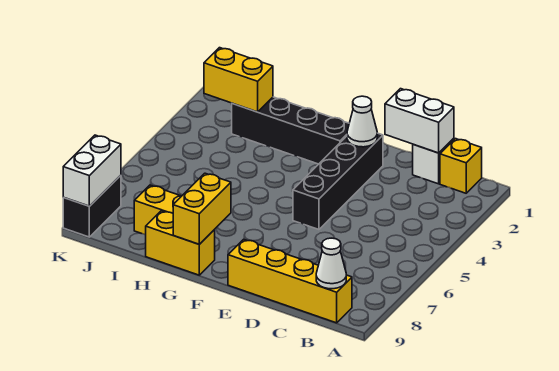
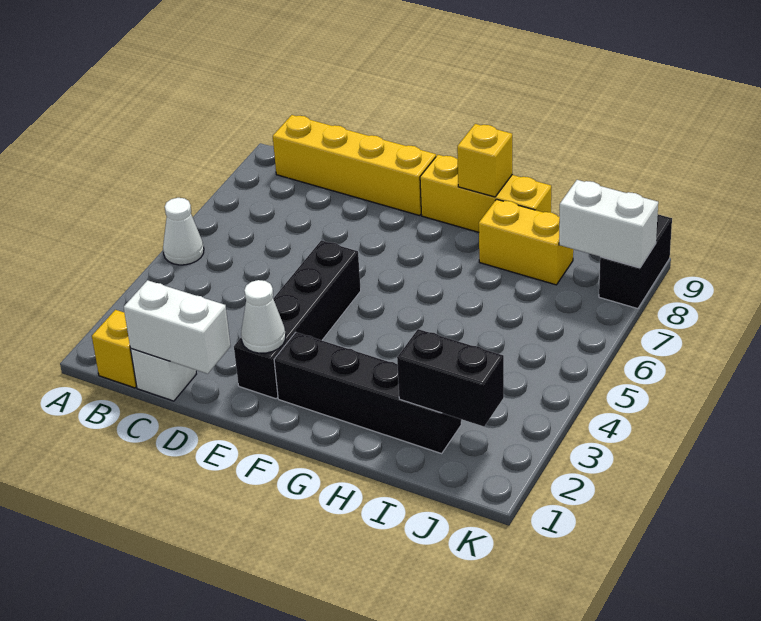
white 1x1 cone [316,238,346,289] -> white 1x1 cone moved to [163,198,204,265]
yellow 1x2 brick [173,173,231,244] -> yellow 1x1 brick [457,124,512,197]
yellow 1x2 brick [146,211,215,275] -> yellow 1x3 brick [420,155,551,232]
yellow 1x2 brick [204,48,273,112] -> black 1x2 brick [397,329,504,427]
white 1x2 brick [63,135,121,206] -> white 1x2 brick turned to [559,180,658,268]

